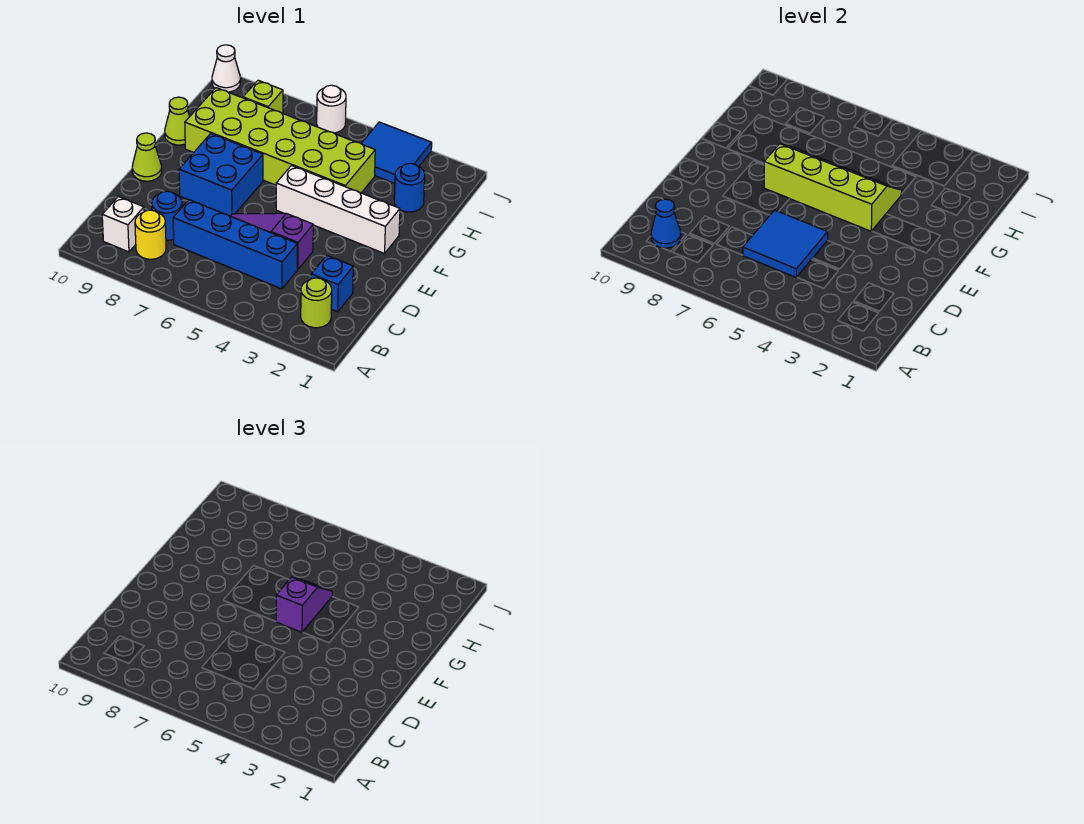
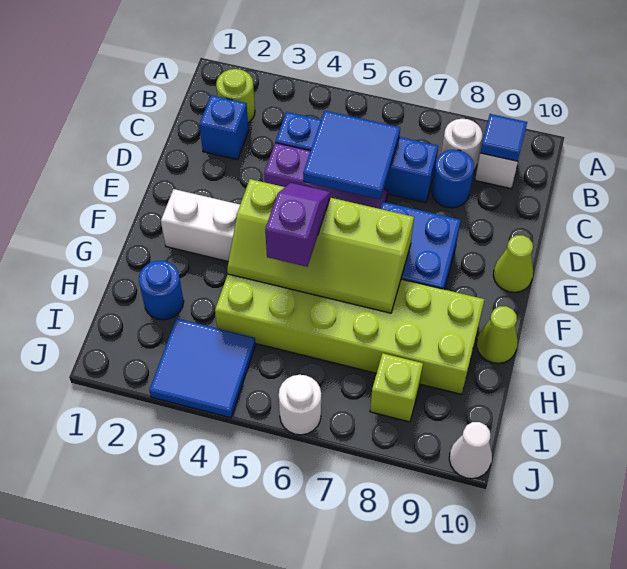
yellow 1x1 round brick [135,210,166,259] -> white 1x1 round brick [442,119,482,170]
blue 1x1 cone [651,199,681,248] -> blue 1x1 tile [480,114,527,161]
purple 1x2 slope [276,577,332,632] -> purple 1x2 slope turned to [265,183,330,267]

